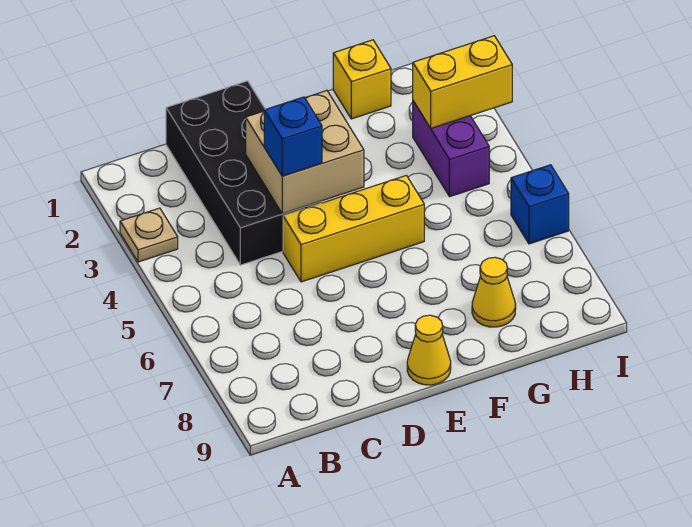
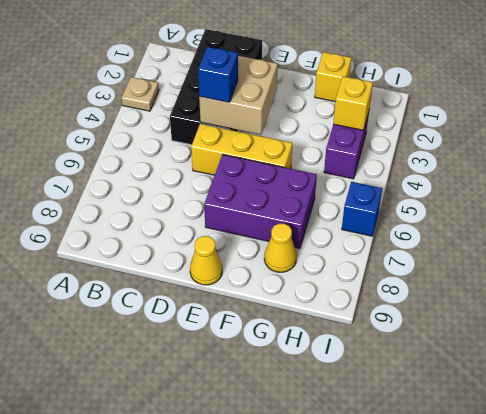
none -> purple 2x3 brick [204,154,317,248]
yellow 1x2 brick [413,36,512,128] -> yellow 1x1 brick [333,76,373,130]

